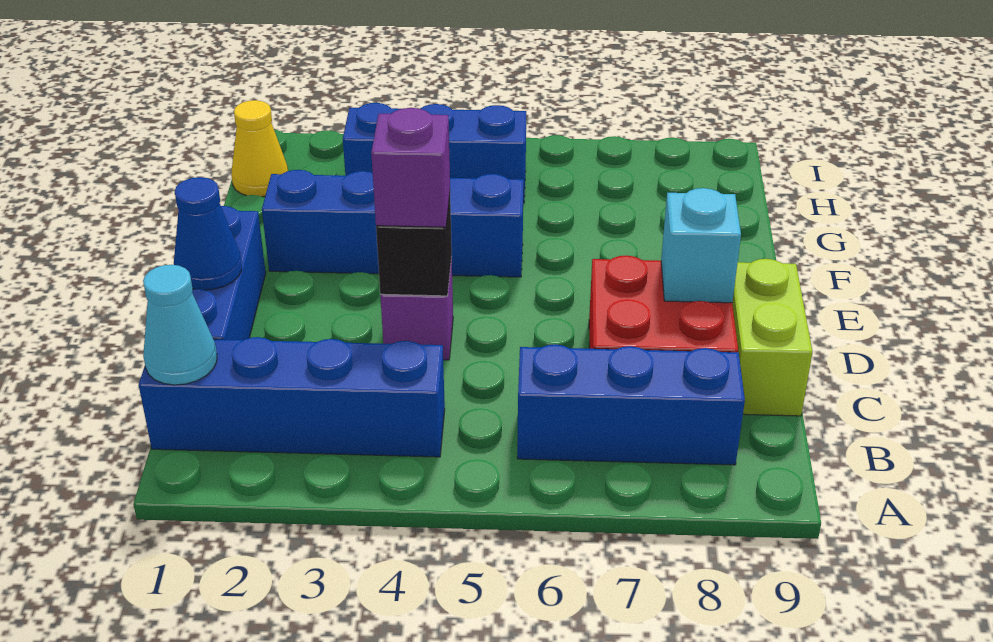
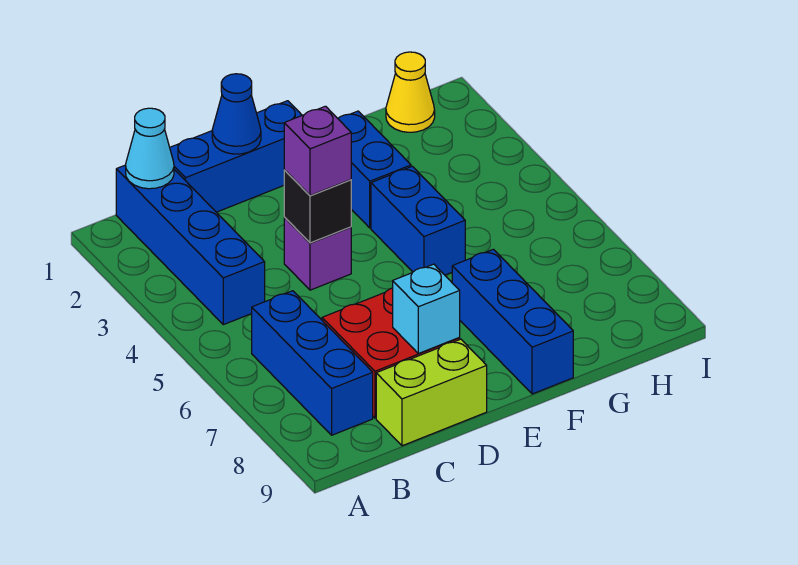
blue 1x3 brick [343,103,526,203] -> blue 1x3 brick moved to [452,249,573,394]

